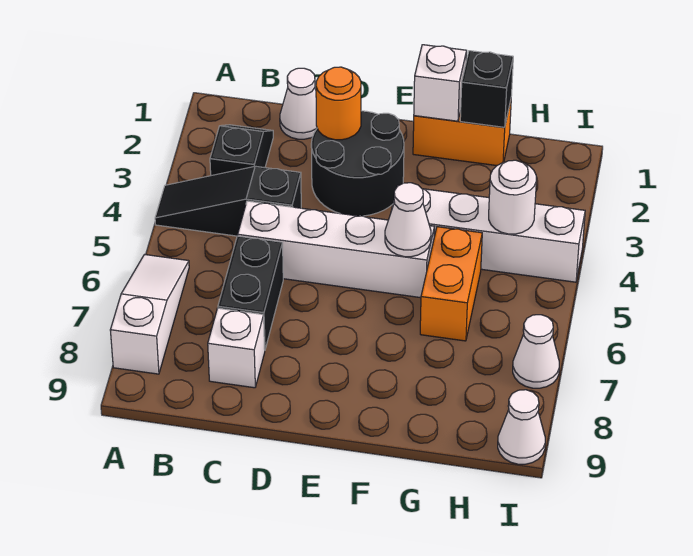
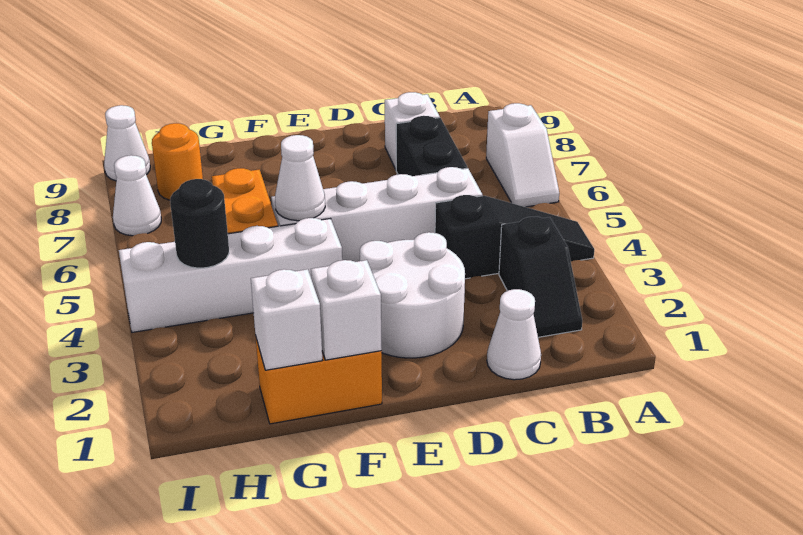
white 1x3 slope [110,255,189,374] -> white 1x2 slope [486,103,559,207]
black 2x2 round brick [311,111,404,216] -> white 2x2 round brick [360,232,465,358]
orange 1x1 round brick [316,67,361,140] -> orange 1x1 round brick moved to [152,123,203,200]
black 1x1 brick [460,51,513,127] -> white 1x1 brick [251,269,322,370]
white 1x1 round brick [489,160,536,234] -> black 1x1 round brick [170,179,229,268]

